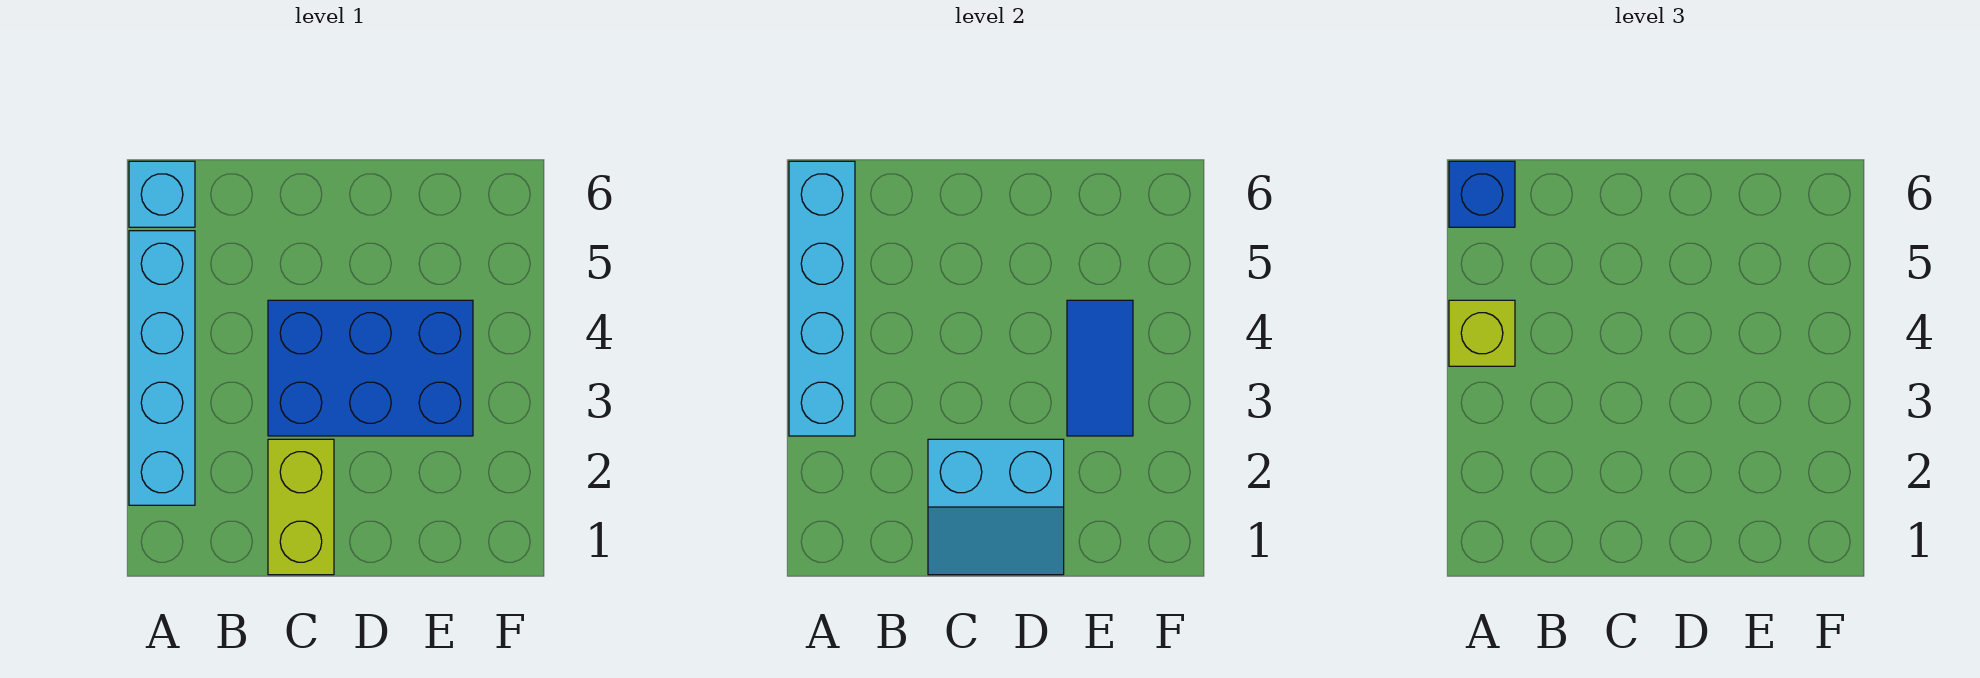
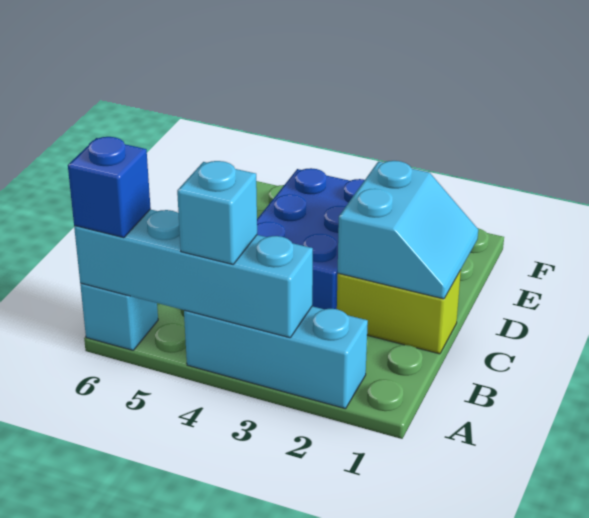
cyan 1x4 brick [129,231,195,505] -> cyan 1x3 brick [184,306,368,409]
lime 1x1 brick [1449,300,1515,366] -> cyan 1x1 brick [177,161,257,264]
blue 1x2 tile [1067,300,1133,436] -> none

